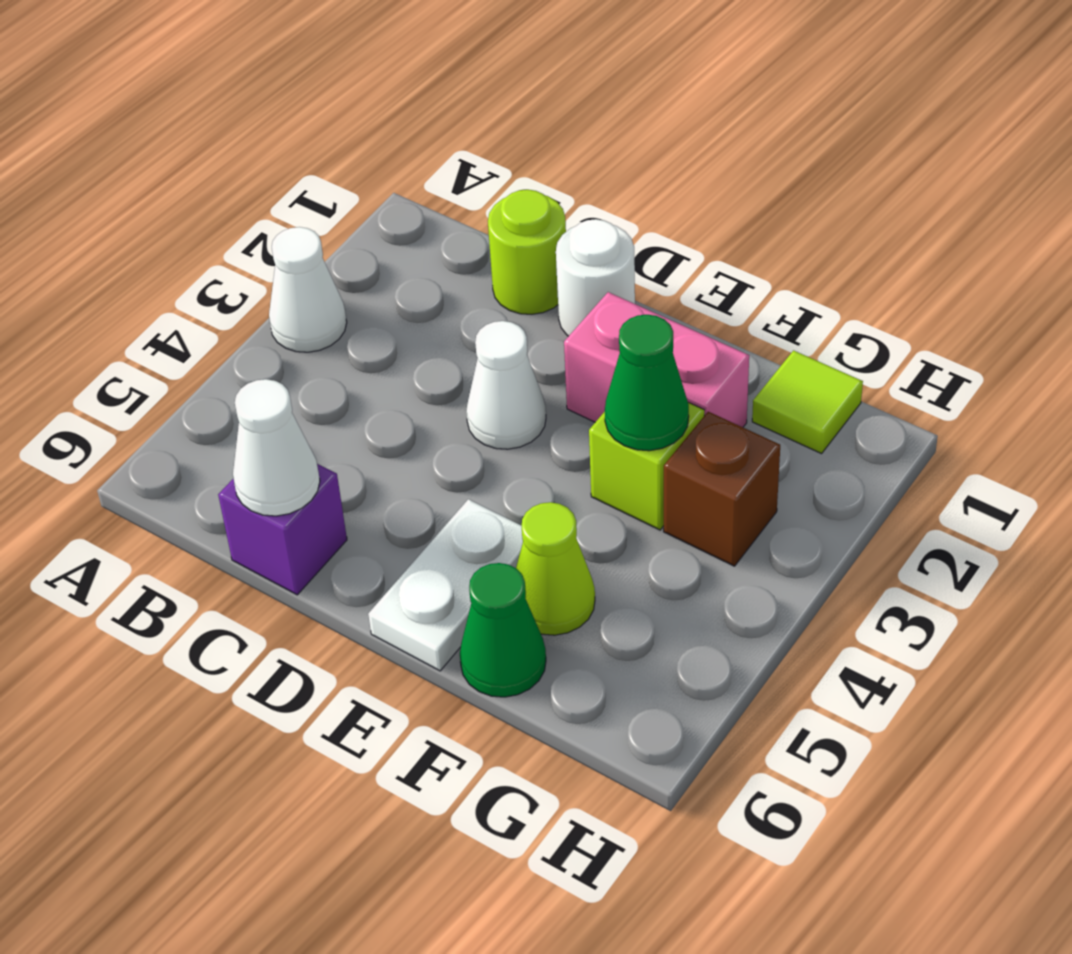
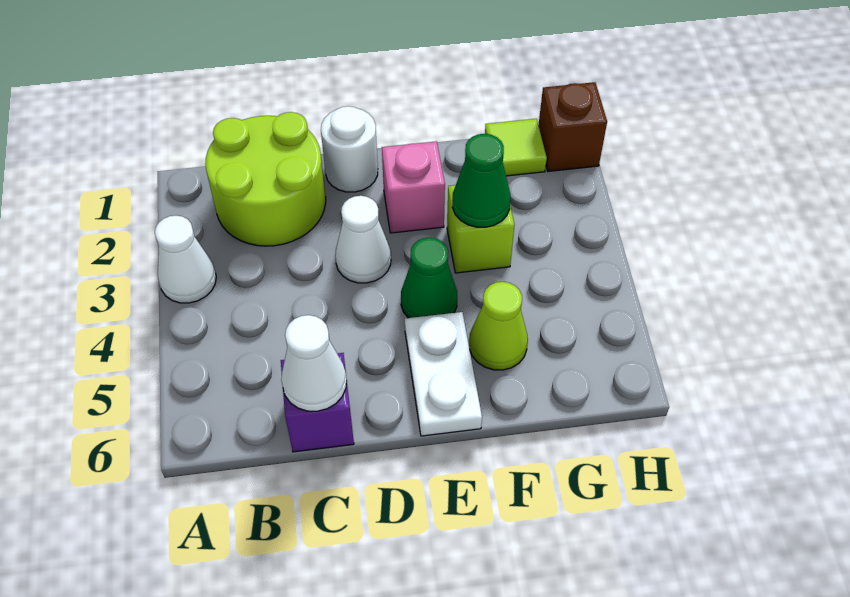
lime 1x1 round brick [488,190,566,314] -> lime 2x2 round brick [205,112,326,246]
pink 1x2 brick [564,292,749,427] -> pink 1x1 brick [382,141,445,233]
green 1x1 cone [460,563,546,697] -> green 1x1 cone moved to [401,238,457,318]
brown 1x1 brick [664,412,780,566] -> brown 1x1 brick moved to [538,82,607,171]

